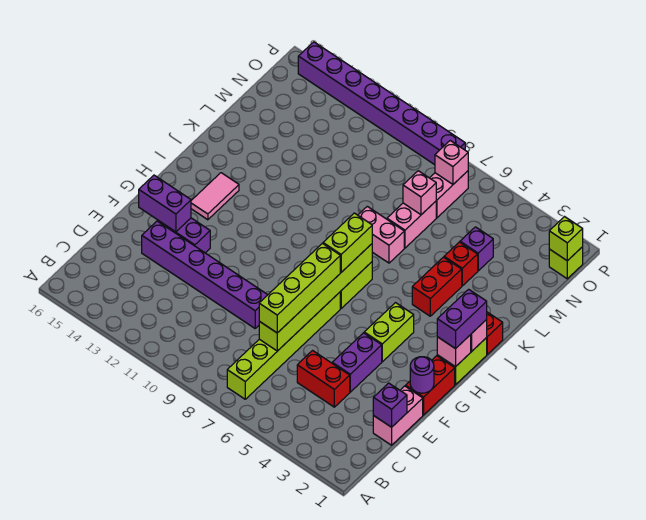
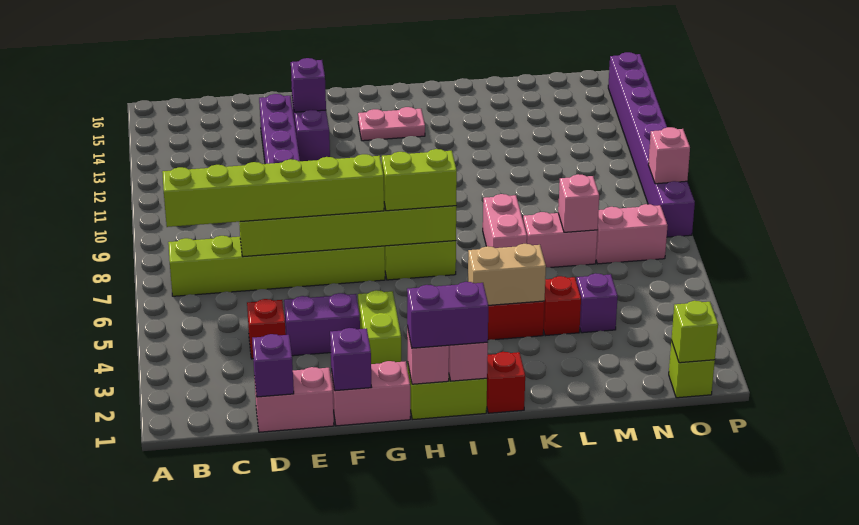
red 1x2 brick [297,351,350,407] -> red 1x1 brick [247,299,286,359]
lime 1x4 brick [259,243,340,333] -> lime 1x6 brick [162,154,384,227]
red 1x2 brick [405,356,455,415] -> pink 1x2 brick [331,361,410,426]
purple 1x1 round brick [410,357,434,393] -> purple 1x1 brick [330,328,371,391]
purple 1x2 brick [139,175,191,232] -> purple 1x1 brick [291,58,326,112]
lime 1x2 brick [364,303,414,362] -> lime 1x2 brick turned to [358,290,401,364]
pink 1x2 tile [191,173,239,220] -> pink 1x2 plate [358,107,425,141]
none -> tan 1x2 brick [468,244,546,305]
pink 1x1 brick [435,141,468,184] -> pink 1x1 brick moved to [648,127,690,184]

